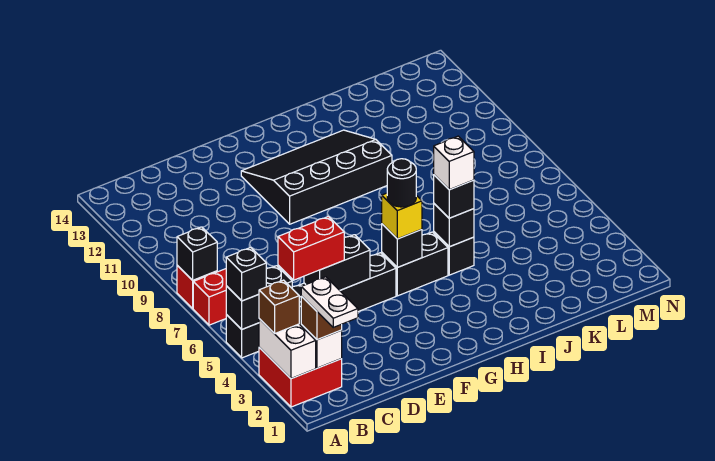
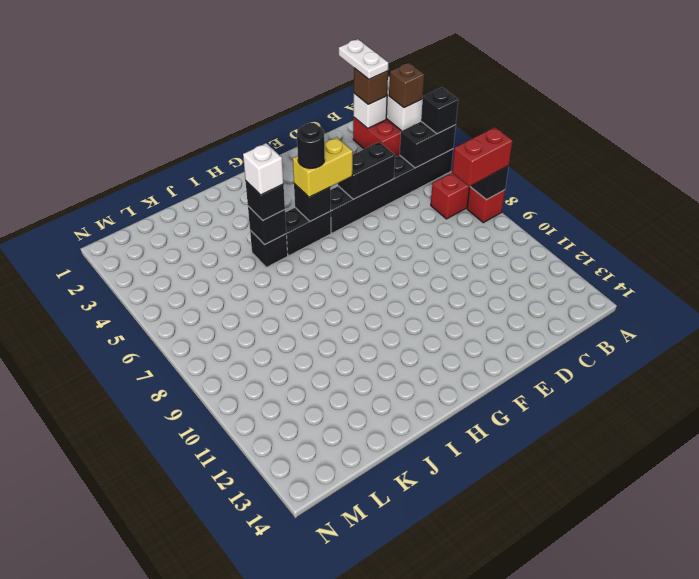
red 1x2 brick [278,216,344,280] -> red 1x2 brick moved to [452,127,513,186]
black 3x4 slope [241,130,392,224] -> none
yellow 1x1 brick [382,193,422,239] -> yellow 1x2 brick [293,137,353,197]

